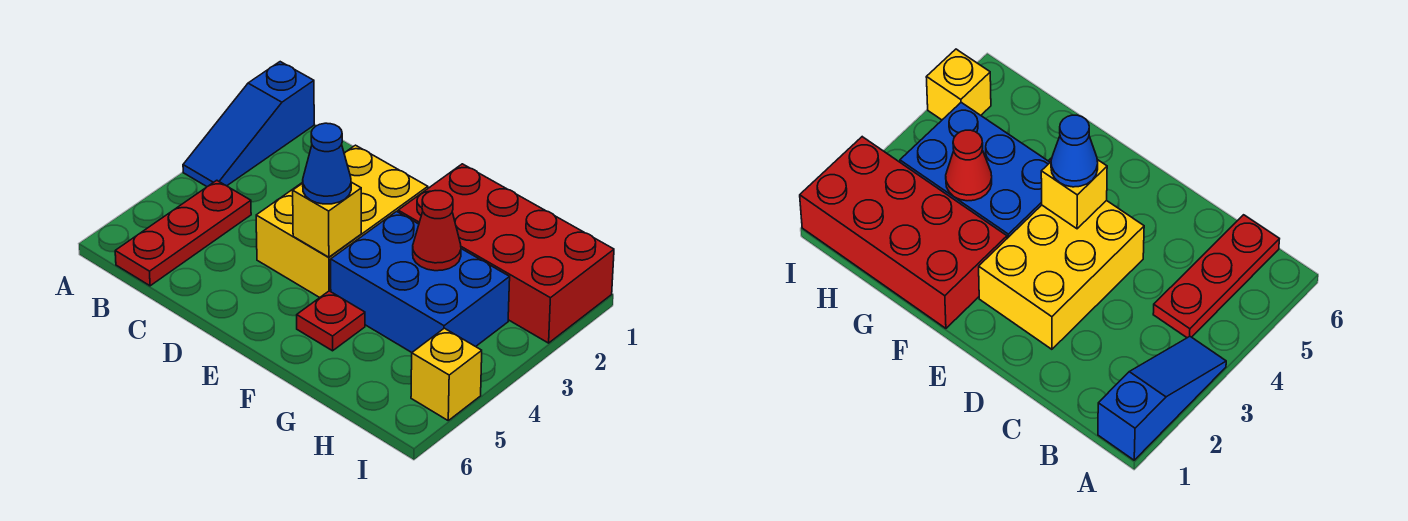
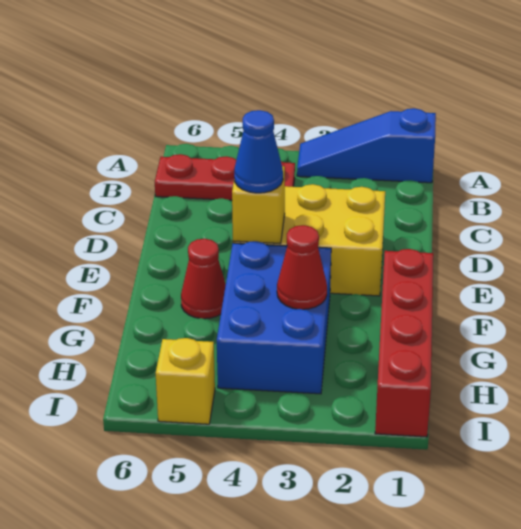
red 2x4 brick [398,164,614,343] -> red 1x4 brick [375,249,433,437]
red 1x1 plate [297,291,365,351] -> red 1x1 cone [181,239,226,319]

